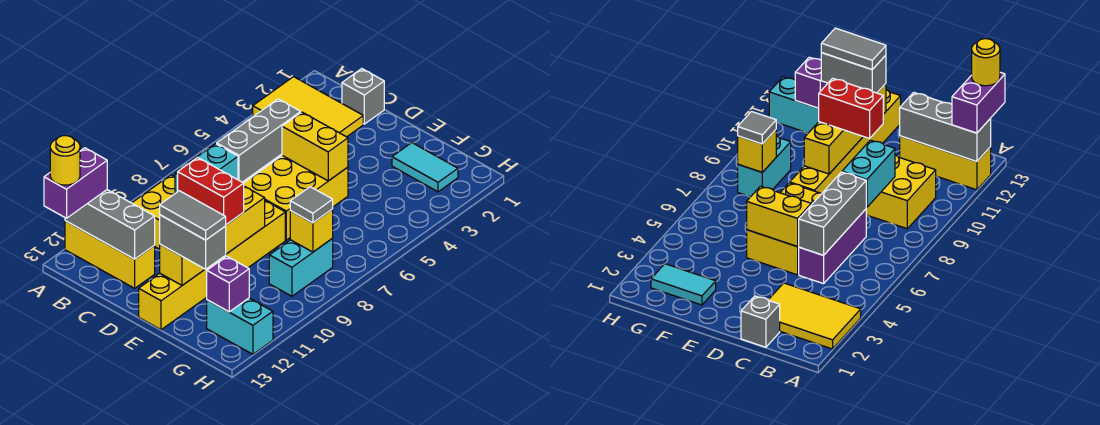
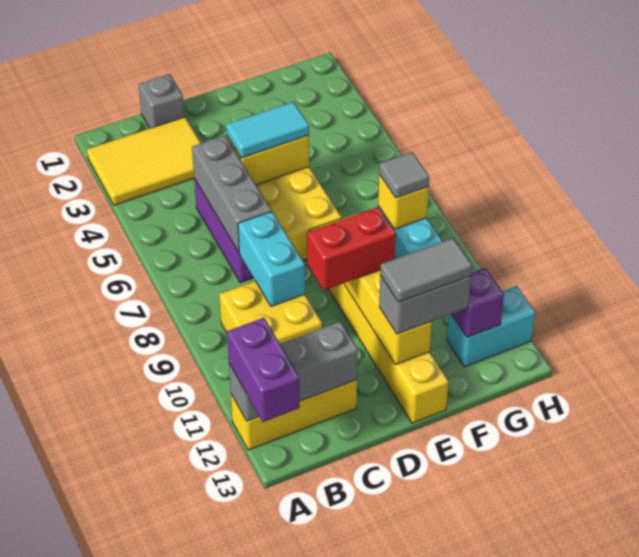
yellow 1x1 round brick [50,136,80,185] -> none
cyan 1x2 tile [392,143,458,192] -> cyan 1x2 tile moved to [226,102,309,158]

